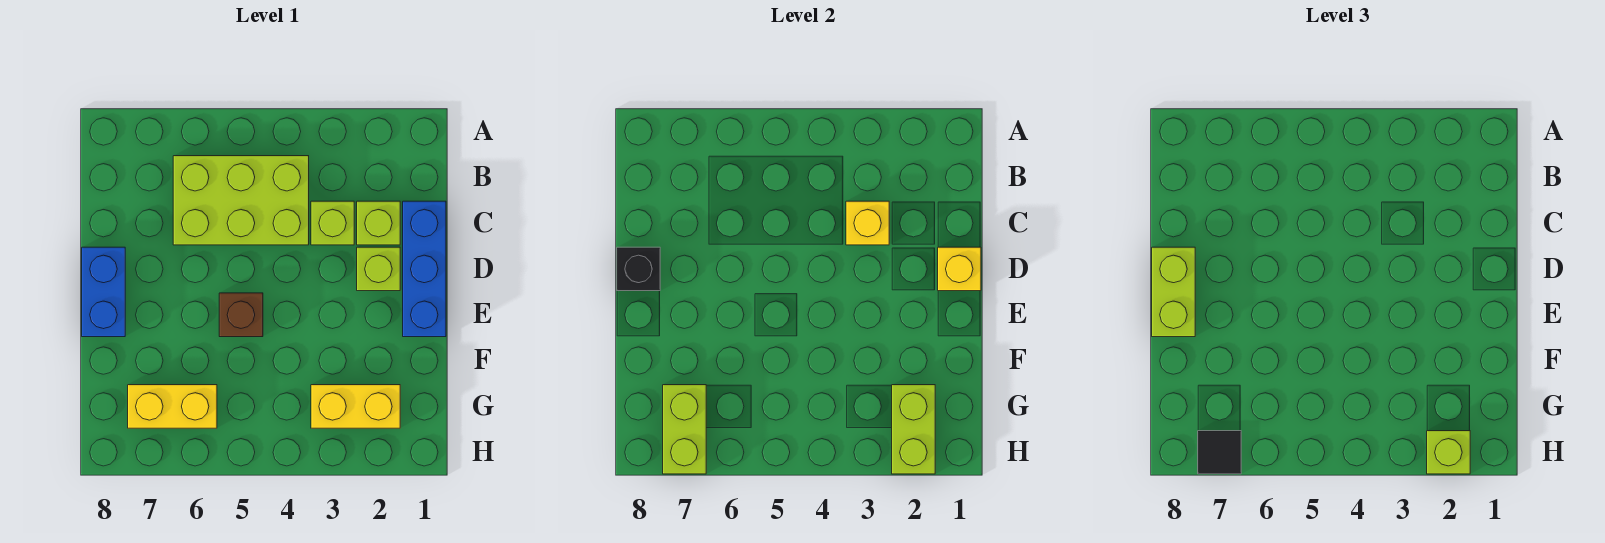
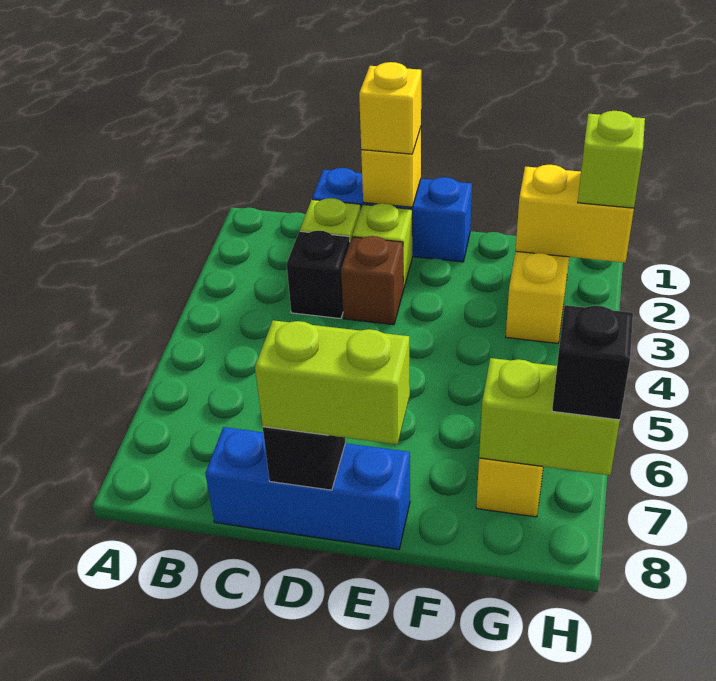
lime 2x3 brick [173,156,309,245] -> none
lime 1x1 brick [311,201,354,245] -> black 1x1 brick [287,231,350,319]
yellow 1x1 brick [846,201,889,245] -> yellow 1x1 brick moved to [359,62,421,154]
blue 1x2 brick [82,247,125,337] -> blue 1x3 brick [205,427,410,550]
brown 1x1 brick [219,293,263,337] -> brown 1x1 brick moved to [341,236,403,325]
lime 1x2 brick [892,385,935,474] -> yellow 1x2 brick [515,165,634,263]
black 1x1 tile [1198,431,1241,474] -> black 1x1 brick [552,305,633,420]

